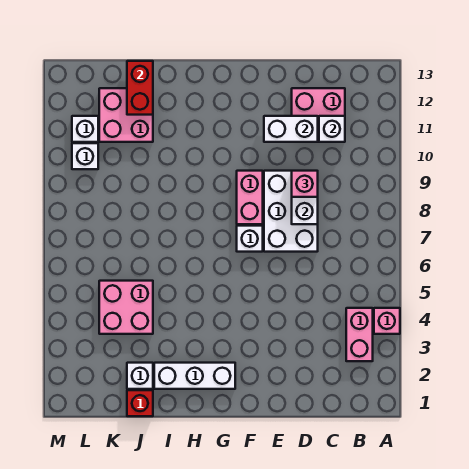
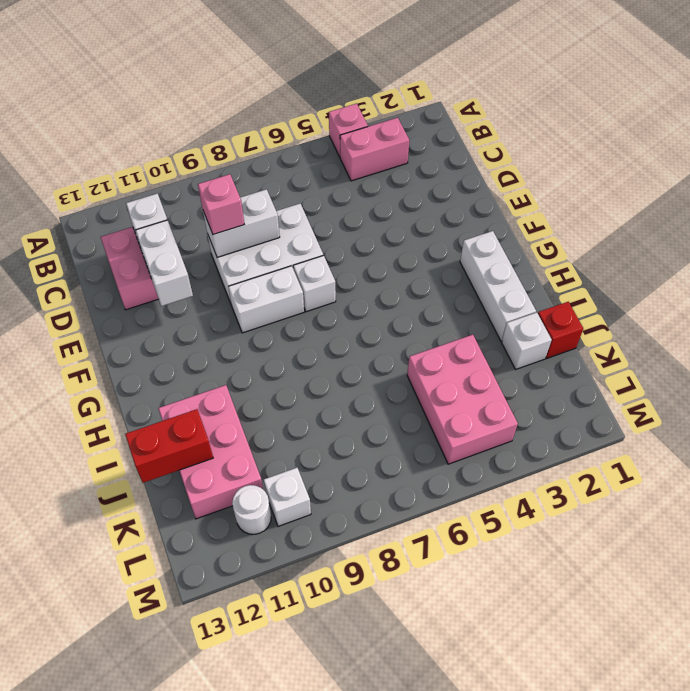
pink 1x2 brick [237,171,263,224] -> white 1x2 brick [228,266,304,333]
pink 2x2 brick [99,281,153,334] -> pink 2x3 brick [407,335,518,464]
pink 2x2 brick [99,88,153,142] -> pink 2x3 brick [158,385,263,519]
white 1x1 brick [72,116,98,142] -> white 1x1 round brick [232,485,271,534]

